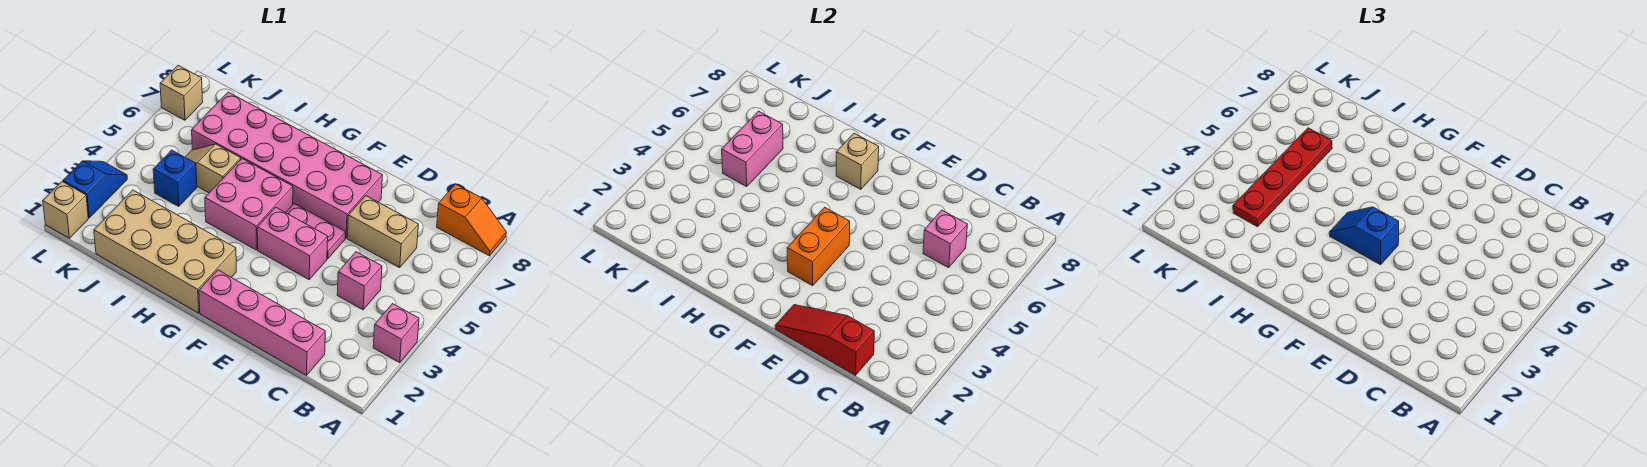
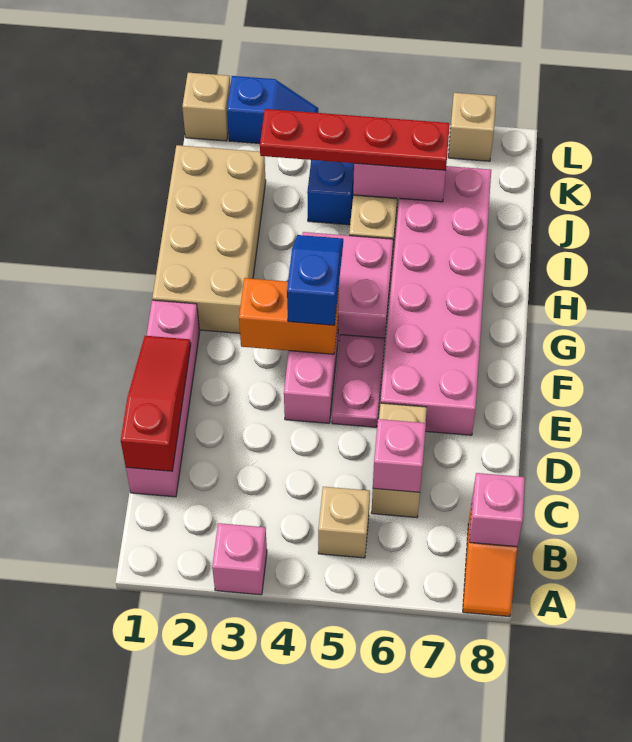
pink 1x1 brick [337,252,382,310] -> pink 1x1 brick moved to [469,473,525,546]
tan 1x1 brick [836,133,879,189] -> tan 1x1 brick moved to [318,487,370,558]

